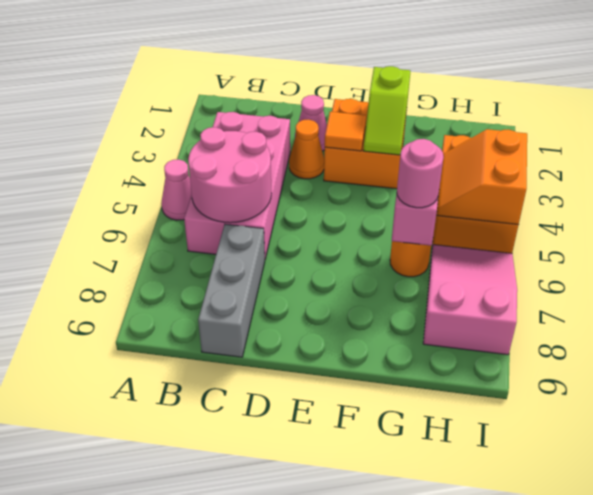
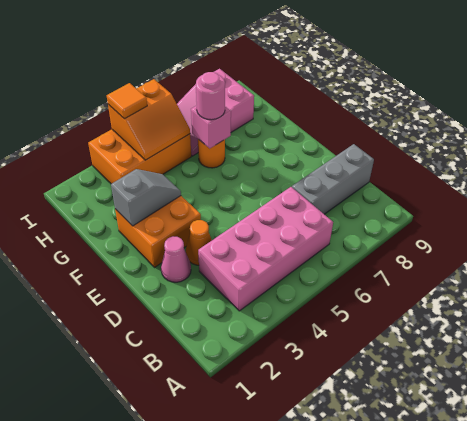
pink 1x1 cone [161,159,192,220] -> none
pink 2x2 round brick [188,127,272,223] -> none
orange 1x1 tile [325,112,366,151] -> orange 1x1 tile moved to [107,83,147,119]
lime 1x2 slope [363,66,410,155] -> grey 1x2 slope [111,169,181,226]

